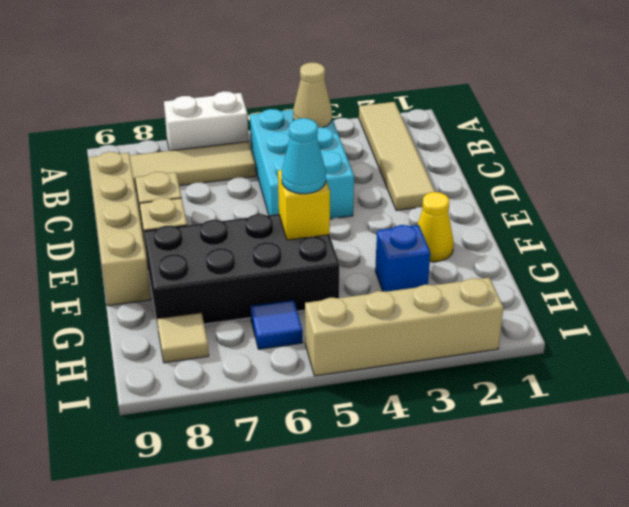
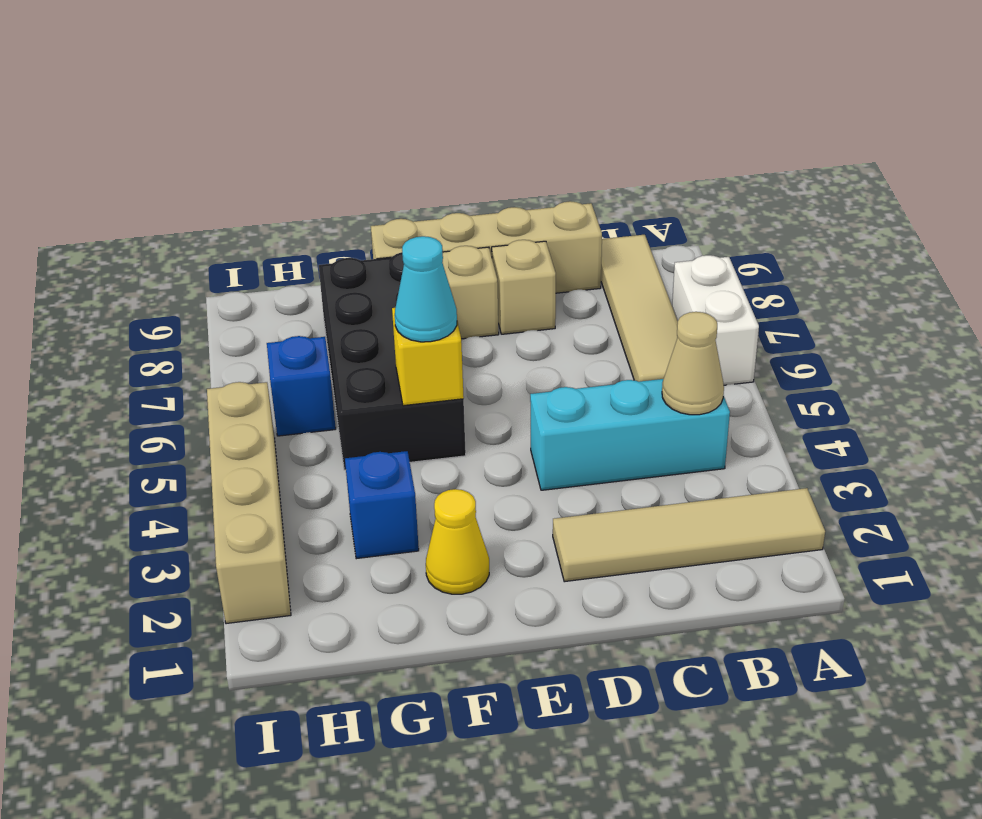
cyan 2x3 brick [250,109,354,219] -> cyan 1x3 brick [530,379,730,490]
blue 1x1 tile [250,300,303,349] -> blue 1x1 brick [267,336,336,436]
tan 1x1 tile [157,313,209,363] -> none

